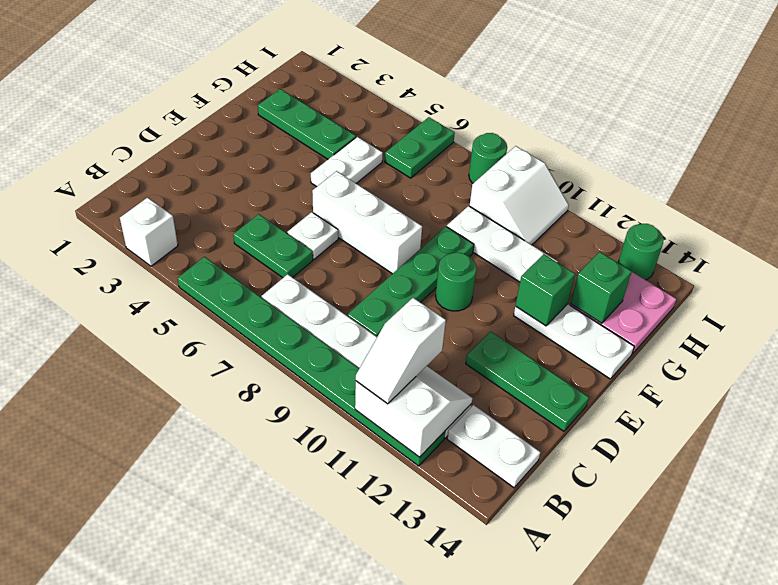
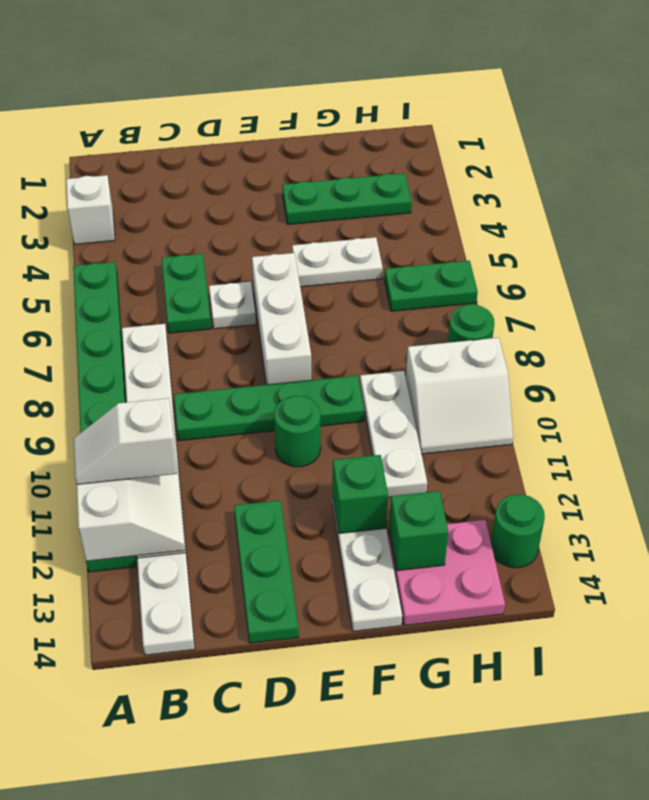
green 1x3 plate [258,89,356,159] -> green 1x3 plate turned to [282,173,412,224]

